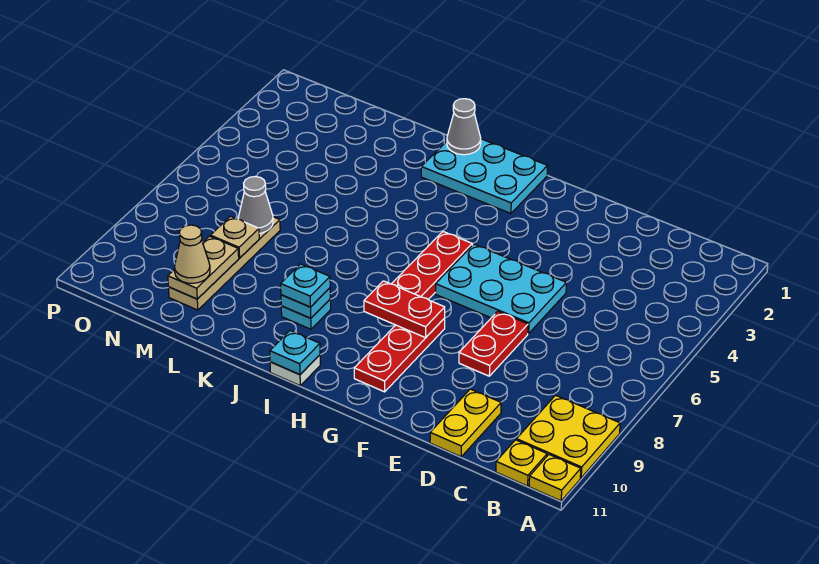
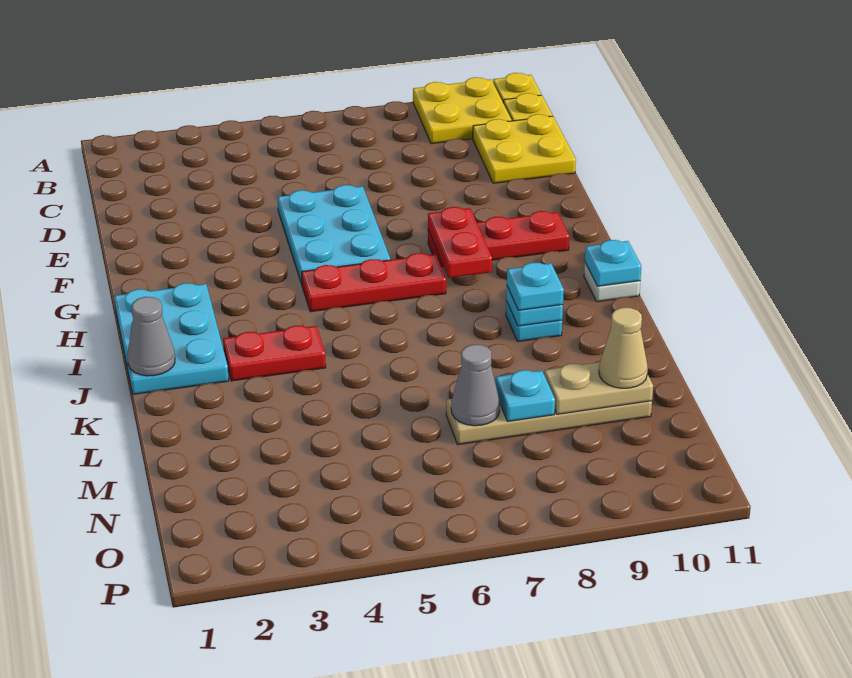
yellow 1x2 plate [430,389,501,457] -> yellow 2x2 plate [473,114,576,183]
red 1x2 plate [459,311,528,376] -> red 1x2 plate moved to [223,326,326,381]
tan 1x1 plate [210,216,259,258] -> cyan 1x1 plate [496,370,555,421]

